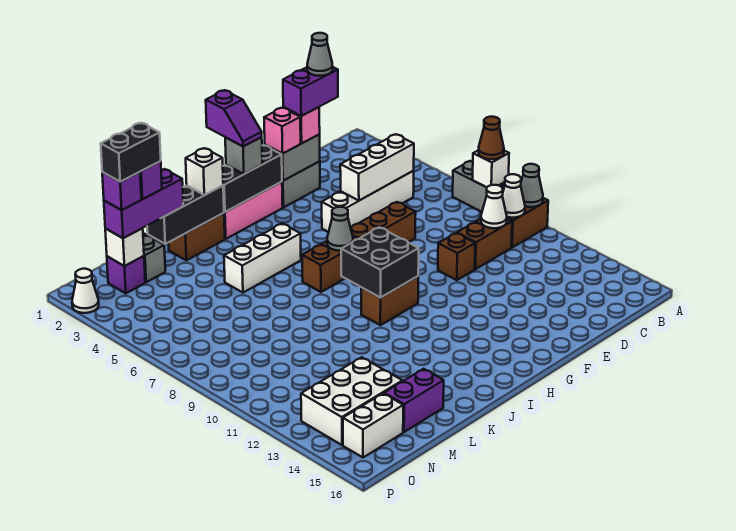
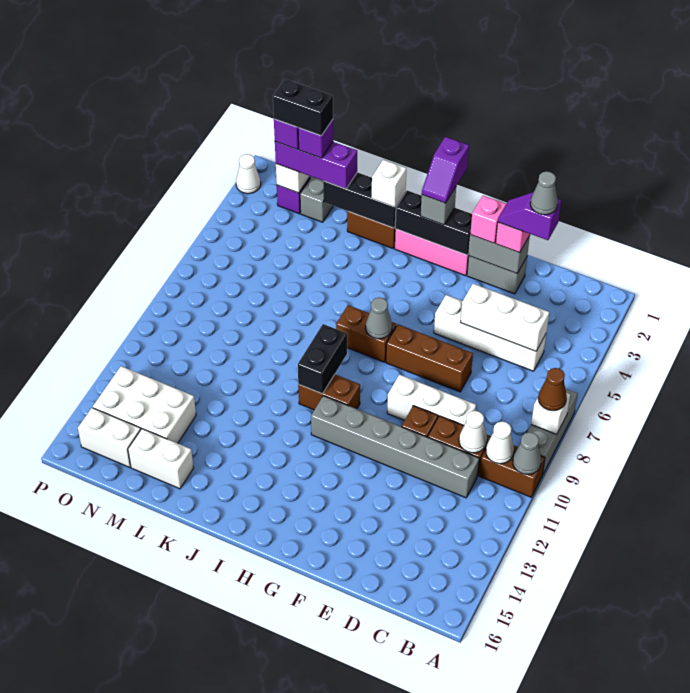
none -> grey 1x6 brick [311,396,479,498]
purple 1x2 brick [283,67,338,116] -> purple 1x2 slope [498,192,561,240]
black 2x2 brick [341,227,419,298] -> black 1x2 brick [298,324,347,394]
white 1x3 brick [224,224,301,293] -> white 1x3 brick moved to [387,375,476,425]
purple 1x2 brick [384,369,444,432] -> white 1x2 brick [128,429,194,489]

